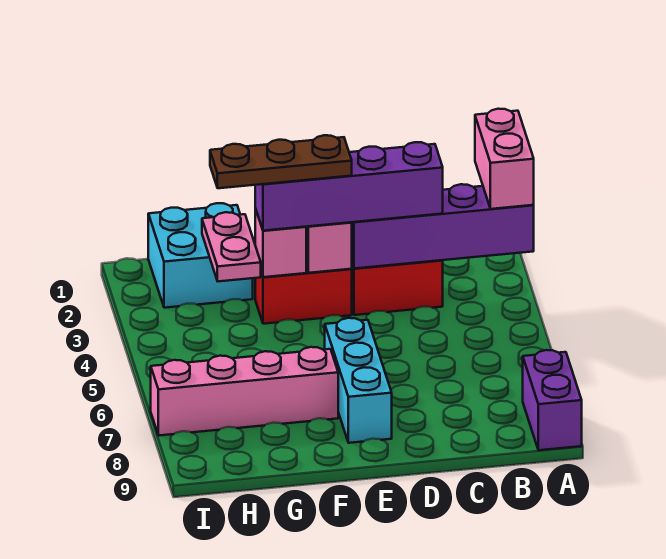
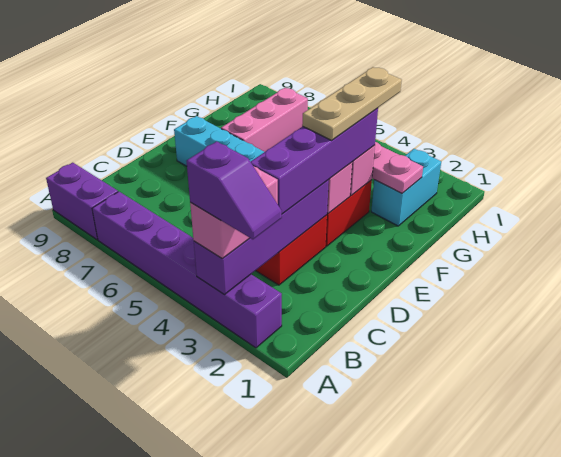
none -> purple 1x6 brick [92,192,282,348]
pink 1x2 brick [475,109,534,209] -> pink 1x2 brick turned to [190,167,278,259]
none -> purple 1x2 slope [186,141,282,239]
brown 1x3 plate [210,135,352,188] -> tan 1x3 plate [302,67,402,140]
pink 1x4 brick [151,347,338,435] -> pink 1x3 brick [221,88,308,152]
cyan 2x2 brick [148,203,253,308] -> cyan 1x2 brick [371,149,441,226]

